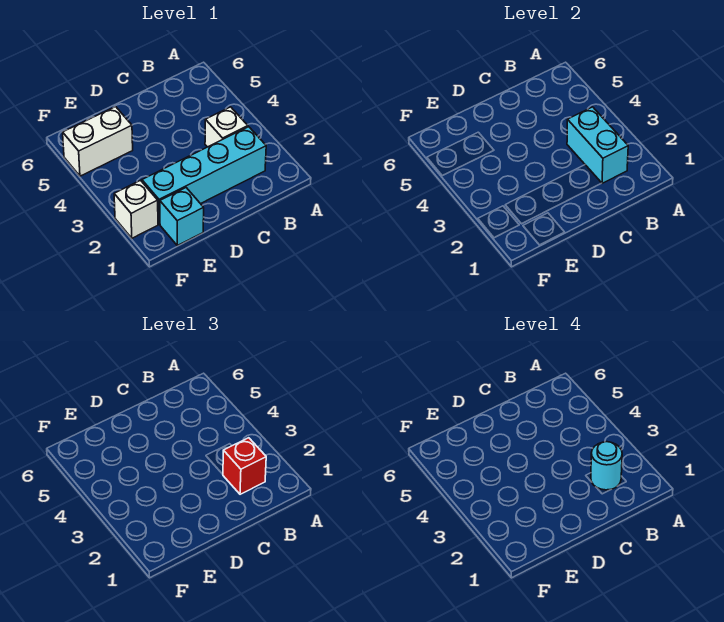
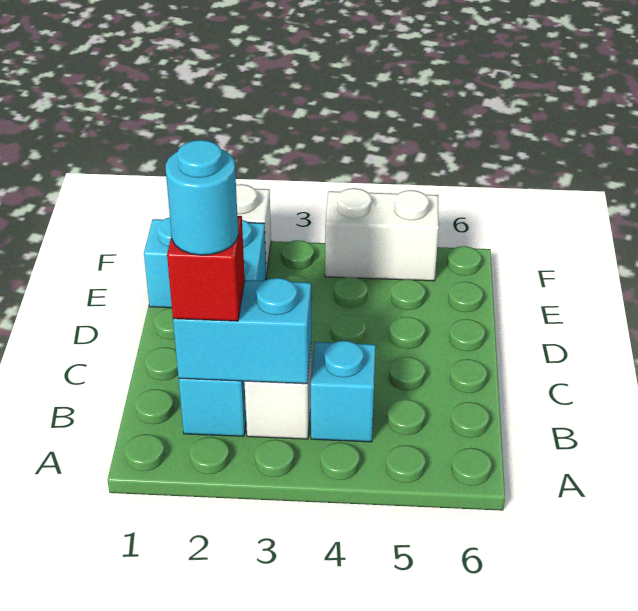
none -> cyan 1x1 brick [311,341,376,442]
white 1x2 brick [63,107,133,176] -> white 1x2 brick turned to [325,188,439,281]

